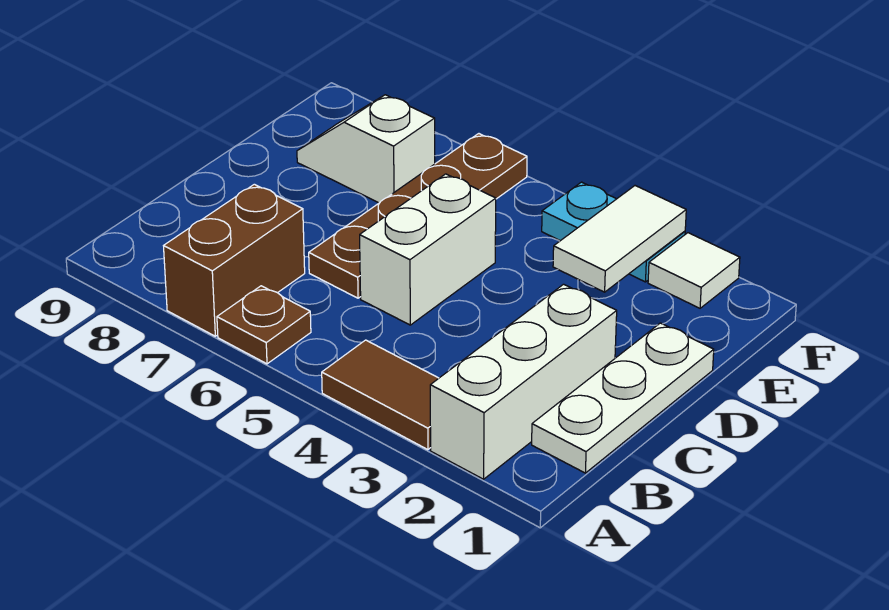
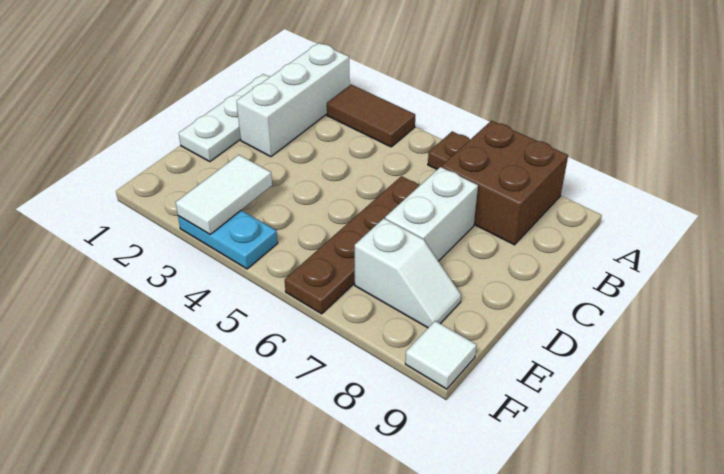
brown 1x2 brick [164,184,305,336] -> brown 2x2 brick [442,121,568,245]
white 1x2 brick [360,174,496,325] -> white 1x2 brick moved to [385,167,478,261]
white 1x1 tile [648,233,740,308] -> white 1x1 tile moved to [405,321,477,389]

